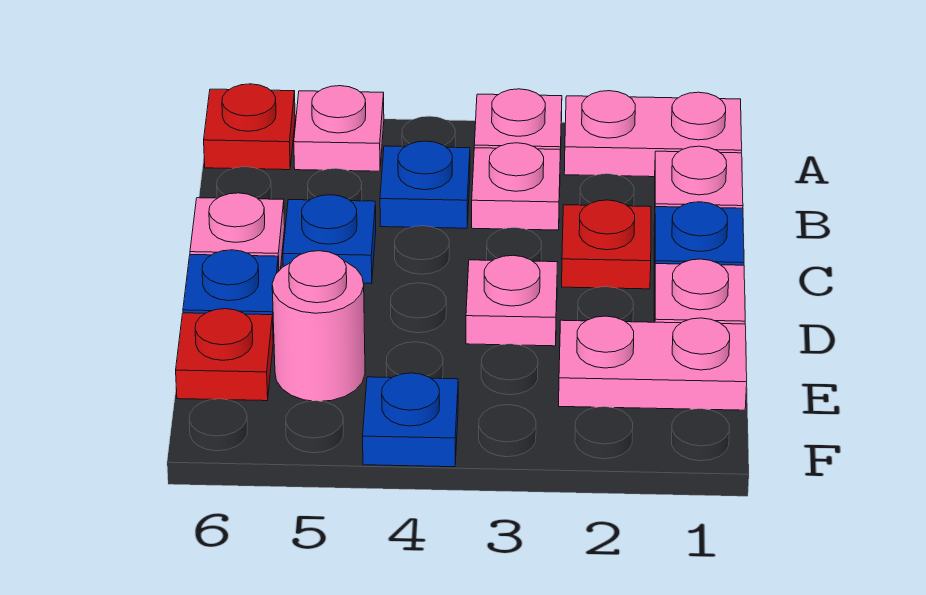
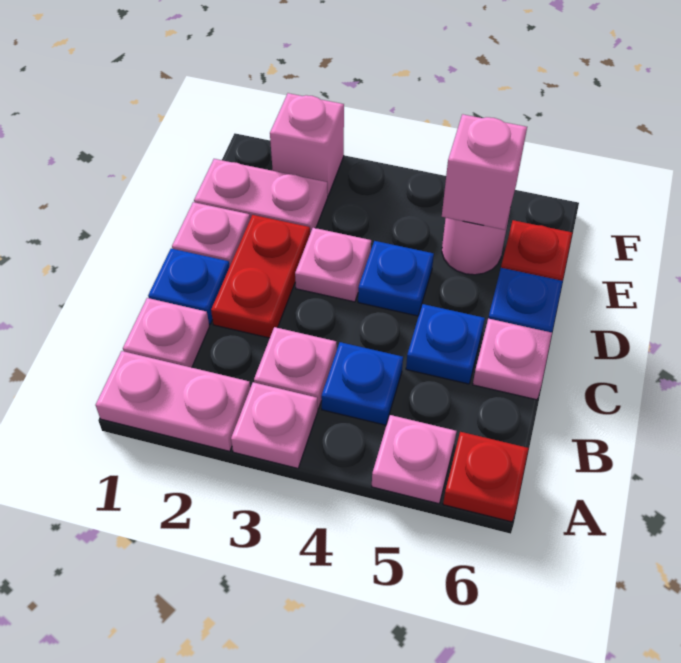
red 1x1 plate [562,200,651,289] -> red 1x2 plate [211,215,310,338]
none -> pink 1x1 brick [442,114,527,230]
none -> pink 1x1 brick [270,93,344,195]
blue 1x1 plate [363,373,458,467] -> blue 1x1 plate moved to [358,241,434,316]

